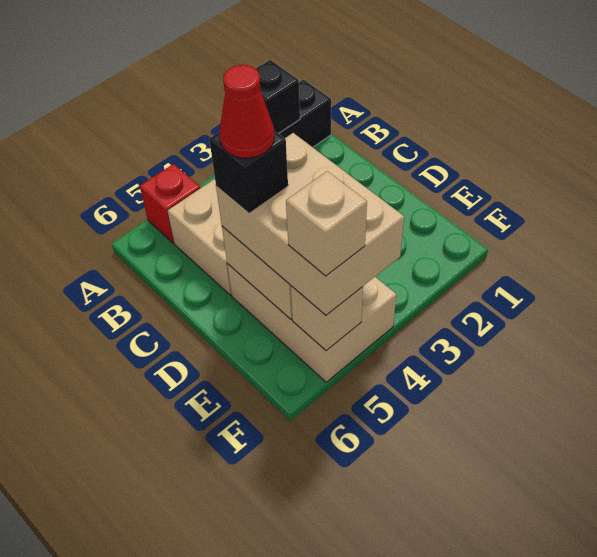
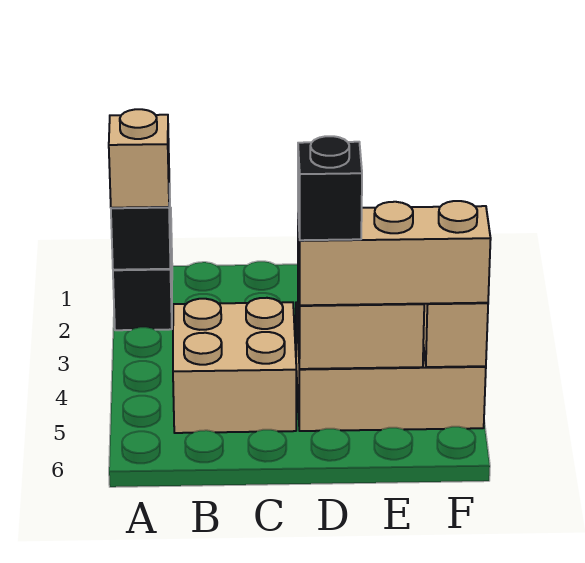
red 1x1 brick [140,164,200,243] -> none
tan 2x3 brick [216,133,404,315] -> tan 1x3 brick [298,201,491,305]
red 1x1 cone [219,65,274,158] -> none
tan 1x1 brick [286,171,367,276] -> tan 1x1 brick moved to [109,109,169,208]

